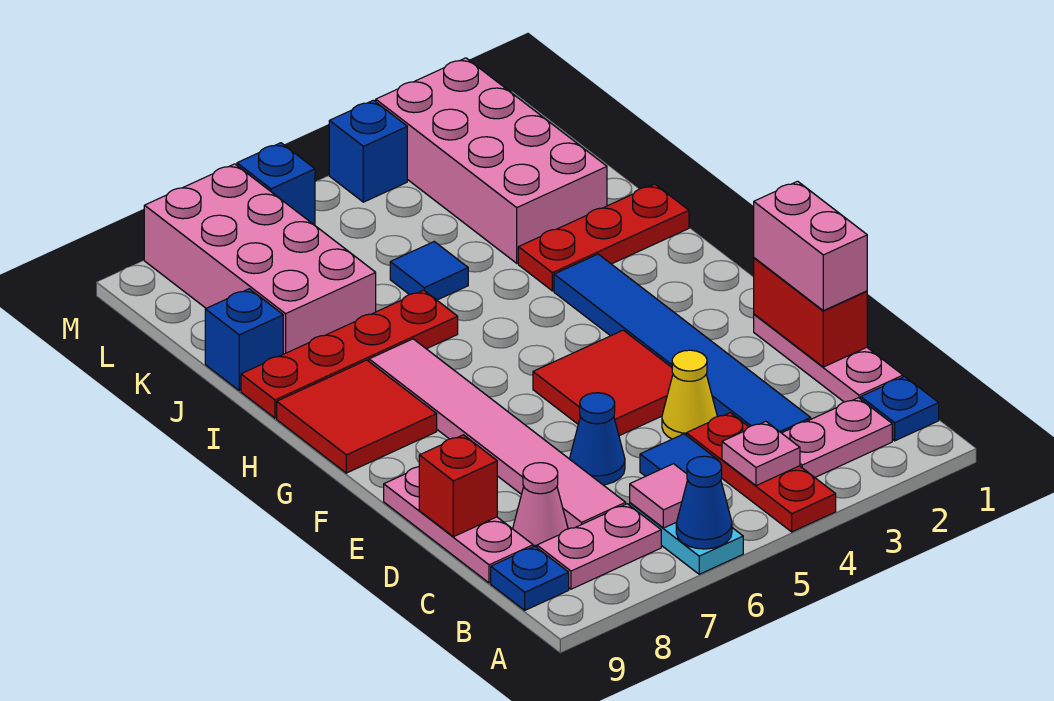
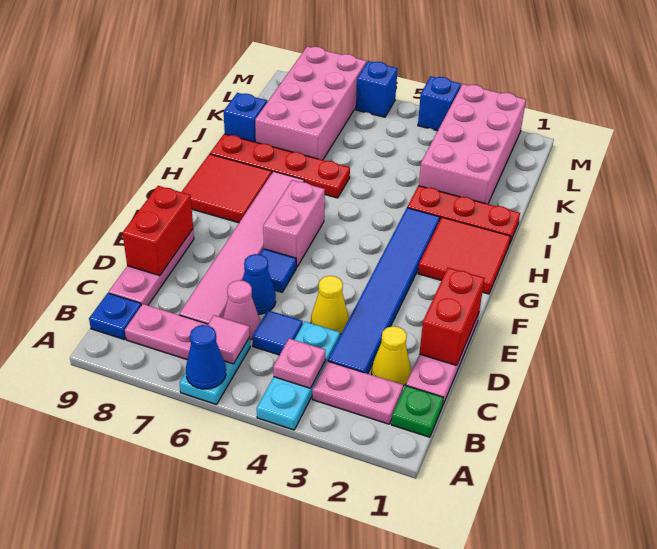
red 1x3 plate [686,413,836,532] -> cyan 1x3 plate [257,322,340,430]
blue 1x1 plate [861,377,939,441] -> green 1x1 plate [391,386,444,437]
none -> yellow 1x1 cone [372,326,411,386]
pink 1x1 cone [513,463,568,547] -> pink 1x1 cone moved to [223,280,260,340]
pink 1x2 brick [754,181,867,311] -> pink 1x2 brick moved to [263,180,325,267]
red 1x1 brick [419,435,497,537] -> red 1x2 brick [123,186,193,276]
red 2x2 tile [533,330,673,436] -> red 2x2 tile moved to [418,217,511,294]
blue 1x1 tile [390,242,468,300] -> blue 1x1 tile moved to [260,249,296,292]

